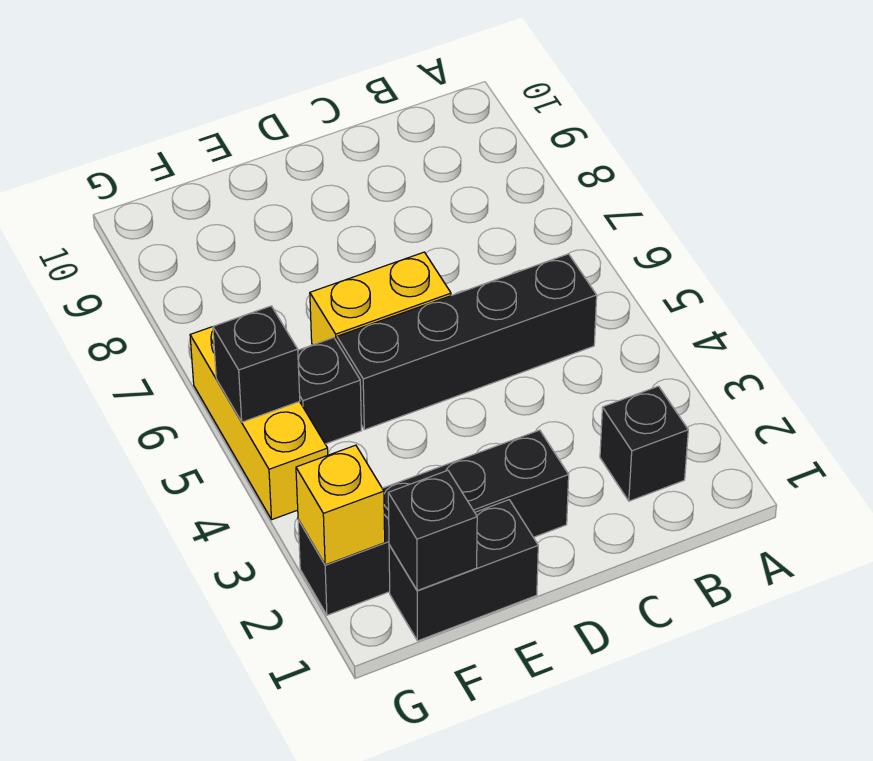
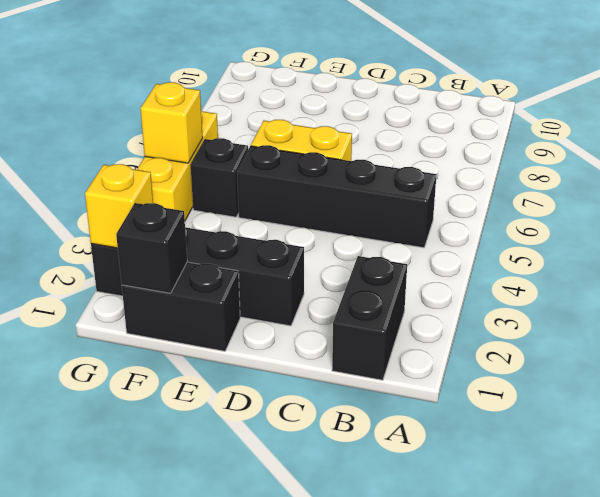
black 1x1 brick [600,386,688,501] -> black 1x2 brick [332,256,407,380]
black 1x1 brick [213,306,300,422] -> yellow 1x1 brick [140,82,203,163]

